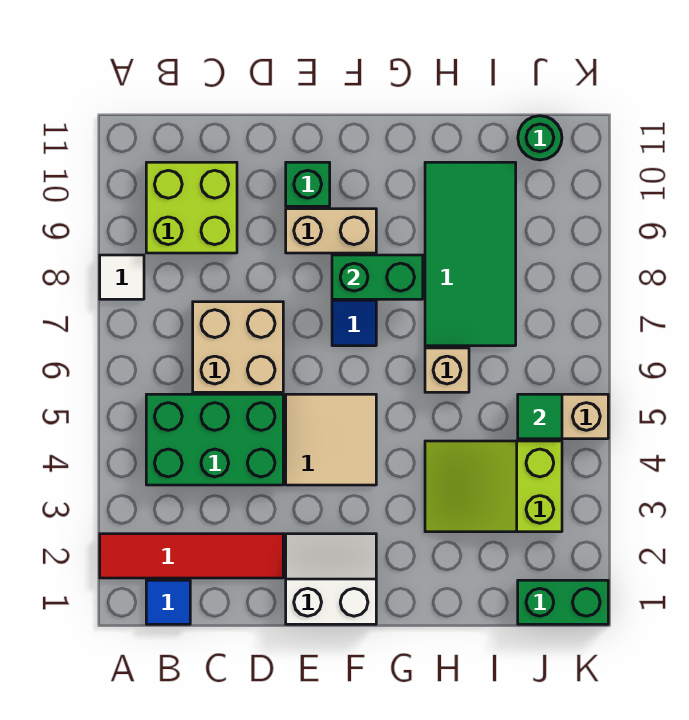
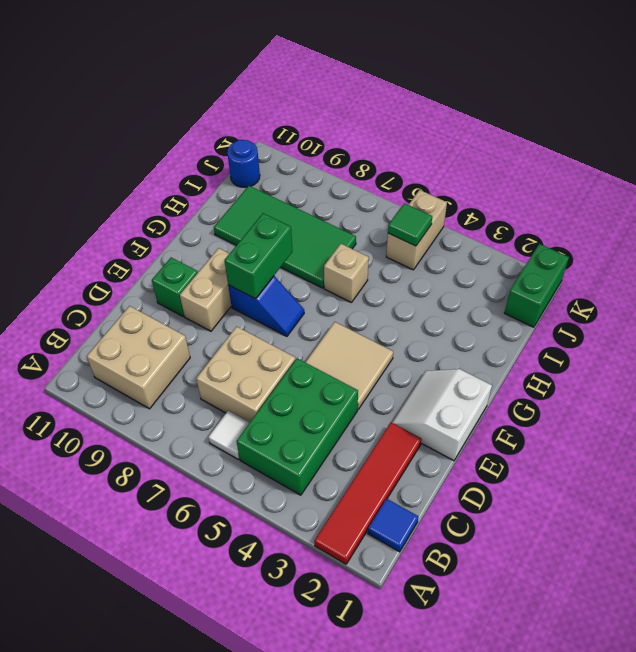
white 1x1 tile [100,255,144,299] -> white 1x1 tile moved to [208,411,250,459]
lime 2x2 brick [146,162,237,253] -> tan 2x2 brick [87,306,190,409]
lime 2x3 slope [425,441,562,532] -> none
green 1x1 round brick [518,116,562,160] -> blue 1x1 round brick [227,140,260,188]

